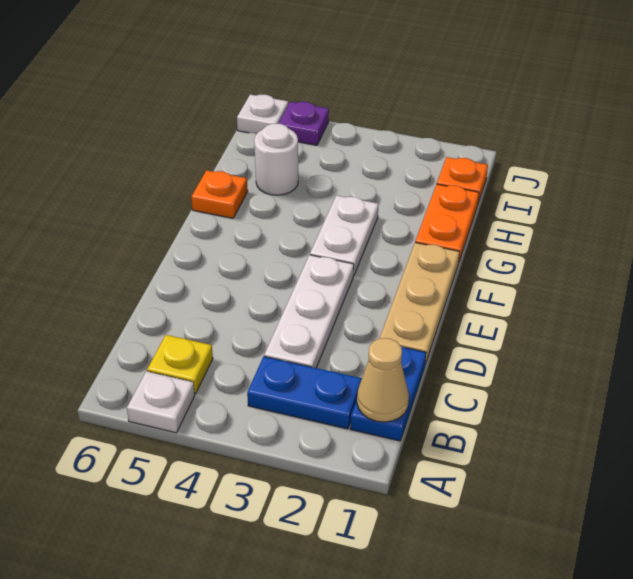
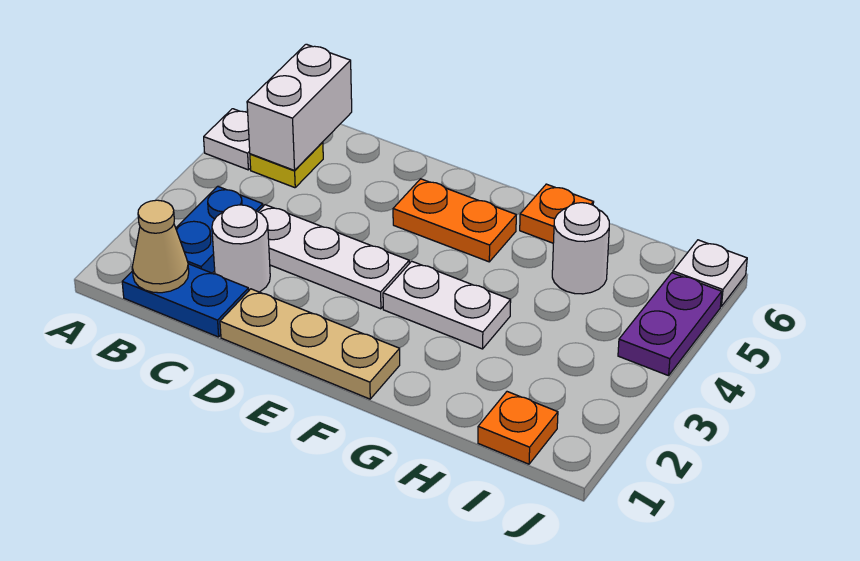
none -> white 1x2 brick [247,44,352,170]
none -> white 1x1 round brick [212,205,270,292]
orange 1x2 plate [415,184,479,263] -> orange 1x2 plate moved to [393,179,516,262]
purple 1x1 plate [278,102,329,145] -> purple 1x2 plate [618,273,722,376]

